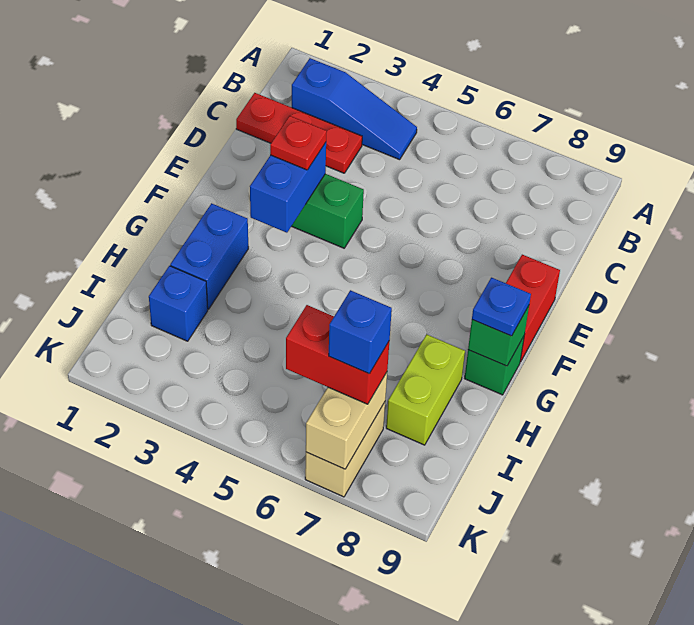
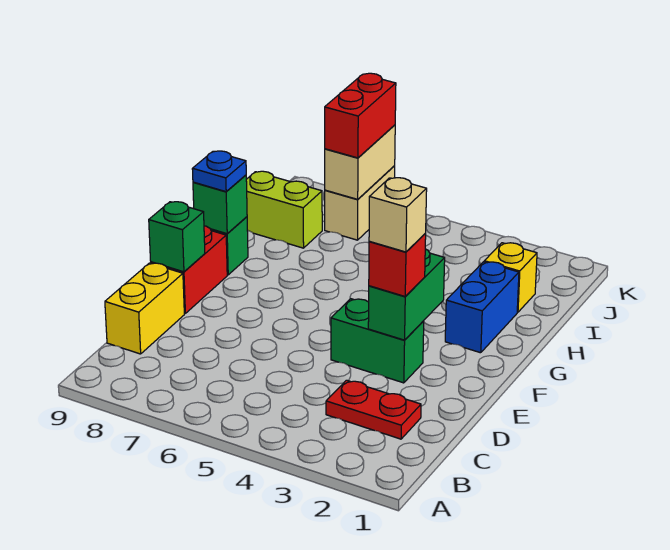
blue 1x3 slope [292,58,417,160] -> none
red 1x3 plate [236,93,362,173] -> red 1x2 plate [326,380,421,439]
none -> yellow 1x2 brick [105,263,184,354]
blue 1x2 brick [250,143,326,233] -> green 1x2 brick [368,249,445,340]
red 1x1 plate [270,116,327,170] -> red 1x1 brick [369,234,426,296]
none -> tan 1x1 brick [369,178,427,252]
none -> green 1x1 brick [149,202,205,272]
lime 1x2 brick [386,334,465,445] -> lime 1x2 brick turned to [246,171,322,248]
blue 1x1 brick [149,266,208,341] -> yellow 1x1 brick [484,243,537,312]
red 1x2 brick [286,305,389,404] -> red 1x2 brick turned to [325,73,396,158]
blue 1x1 brick [329,290,392,374] -> none

